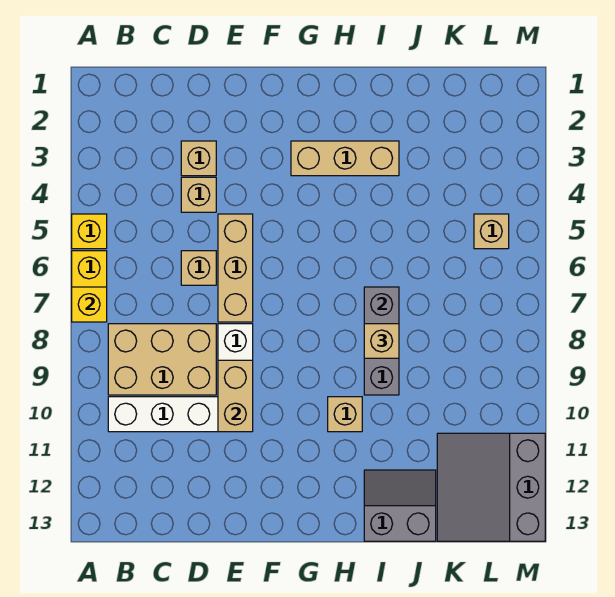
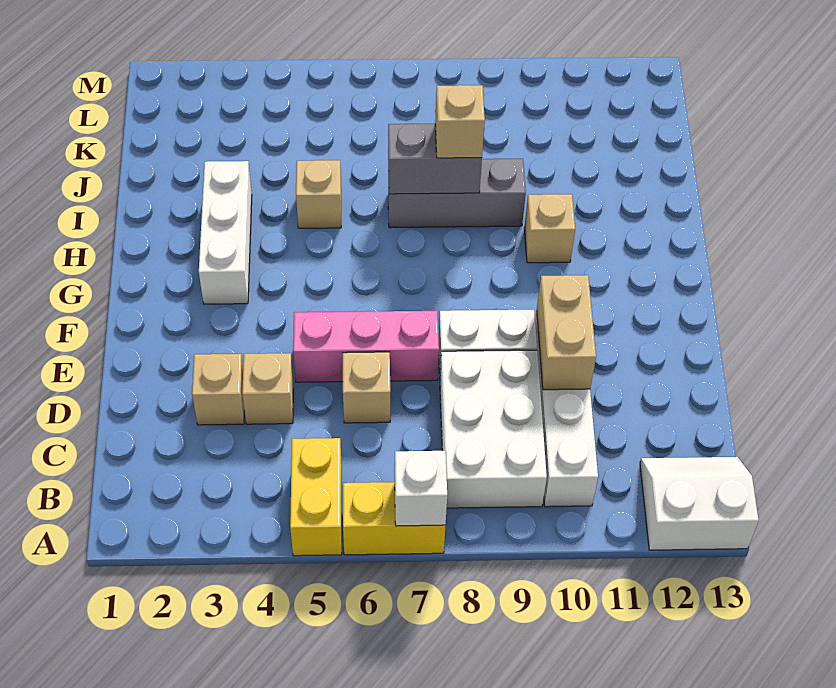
yellow 1x1 brick [72,214,107,249] -> yellow 1x2 brick [290,438,342,556]
yellow 1x1 brick [72,287,107,322] -> white 1x1 brick [395,451,447,526]
none -> white 2x2 slope [640,457,759,550]
tan 2x3 brick [108,324,216,395] -> white 2x3 brick [440,350,547,508]
tan 1x3 brick [218,214,253,322] -> pink 1x3 brick [293,311,439,382]
tan 1x2 brick [218,360,253,432] -> tan 1x2 brick turned to [537,275,596,390]
tan 1x3 brick [291,141,399,176] -> white 1x3 brick [199,161,252,304]
grey 2x2 slope [364,470,436,541] -> none
grey 3x3 slope [437,433,545,541] -> none
tan 1x1 brick [474,214,509,249] -> tan 1x1 brick moved to [296,160,341,228]

